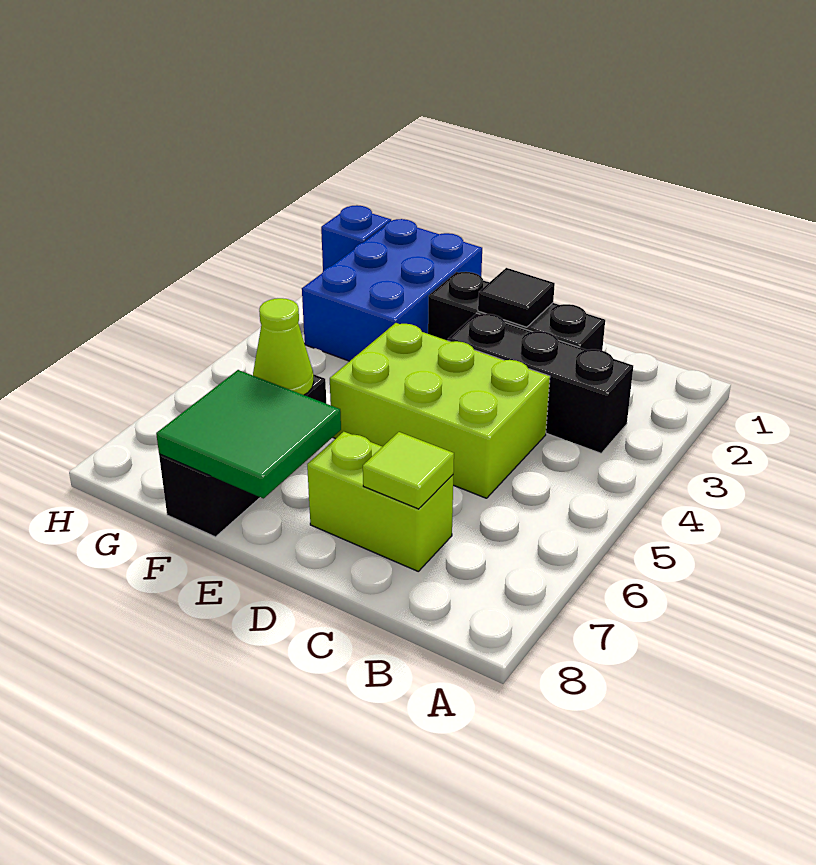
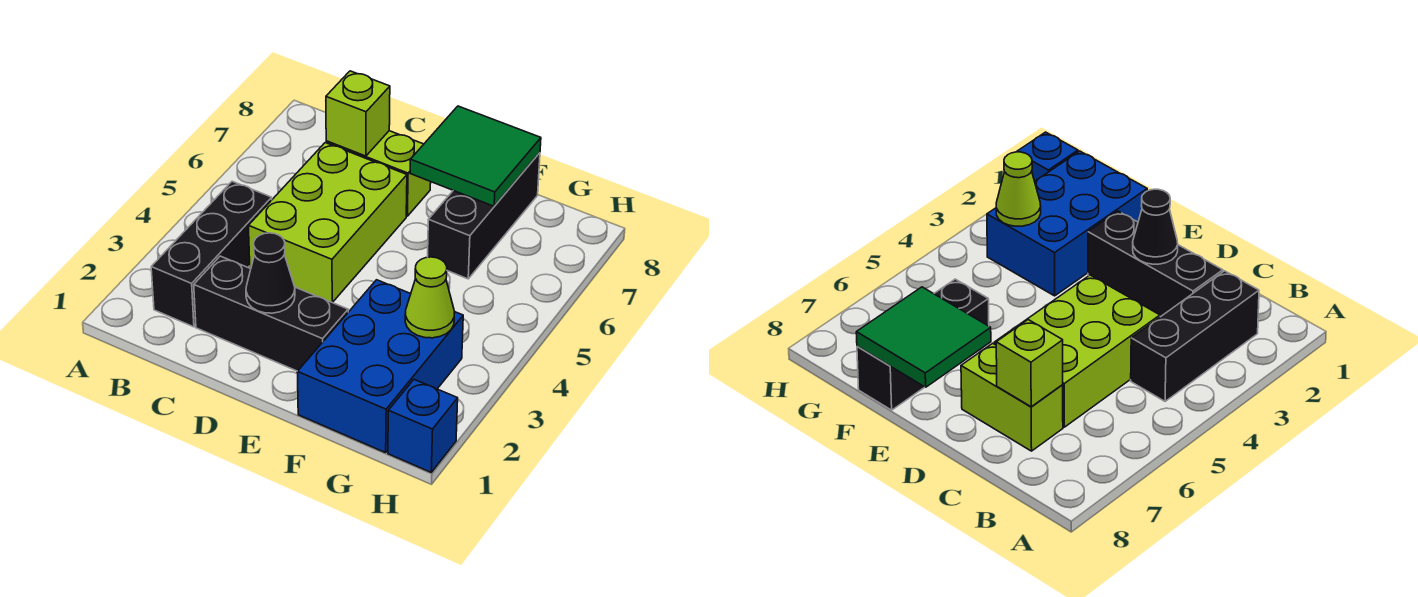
black 1x3 brick [448,313,633,453] -> black 1x3 brick turned to [151,181,272,327]
lime 2x3 brick [330,323,550,498] -> lime 2x3 brick turned to [248,143,407,303]
lime 1x1 tile [363,432,454,509] -> lime 1x1 brick [326,71,390,156]
black 1x1 tile [478,268,555,327] -> black 1x1 cone [246,233,295,313]
lime 1x1 cone [253,298,314,395] -> lime 1x1 cone moved to [405,257,455,338]

